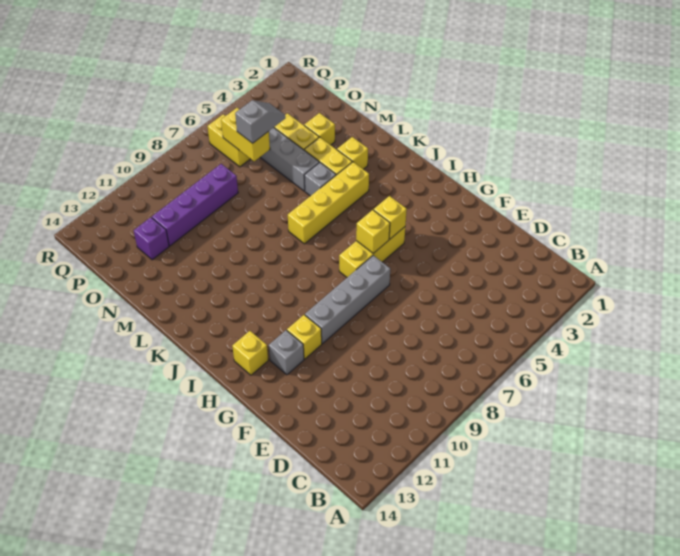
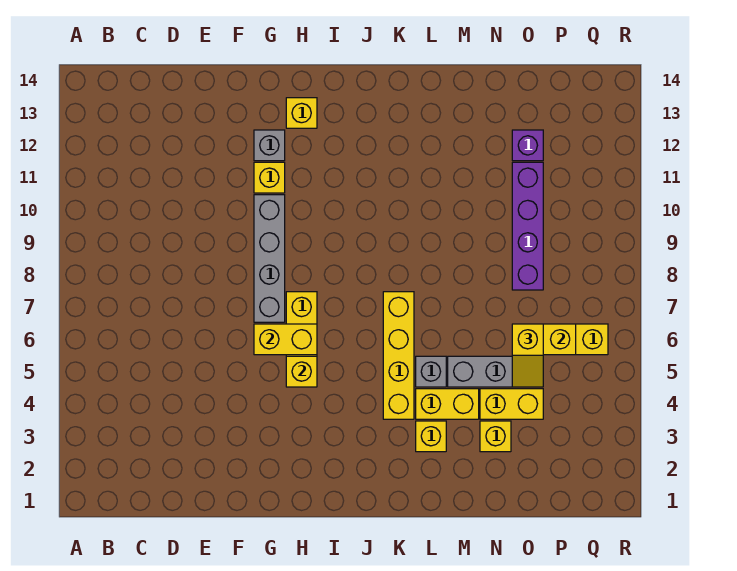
yellow 1x1 brick [356,210,390,253] -> yellow 1x2 brick [254,324,317,355]
grey 1x2 slope [235,100,285,143] -> yellow 1x2 slope [512,324,543,387]

